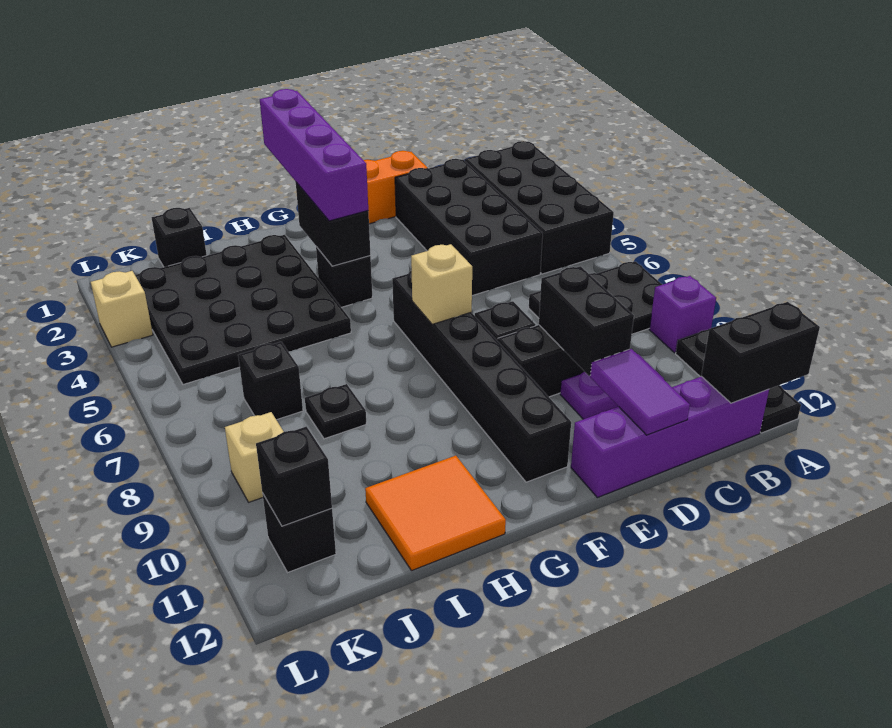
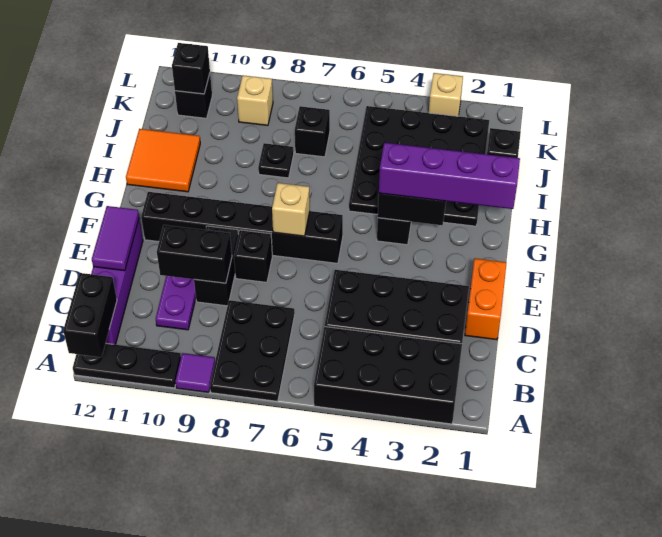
purple 1x1 brick [649,276,716,353] -> purple 1x1 tile [175,353,215,392]
purple 1x2 tile [590,349,690,435] -> purple 1x2 tile turned to [92,206,139,271]

